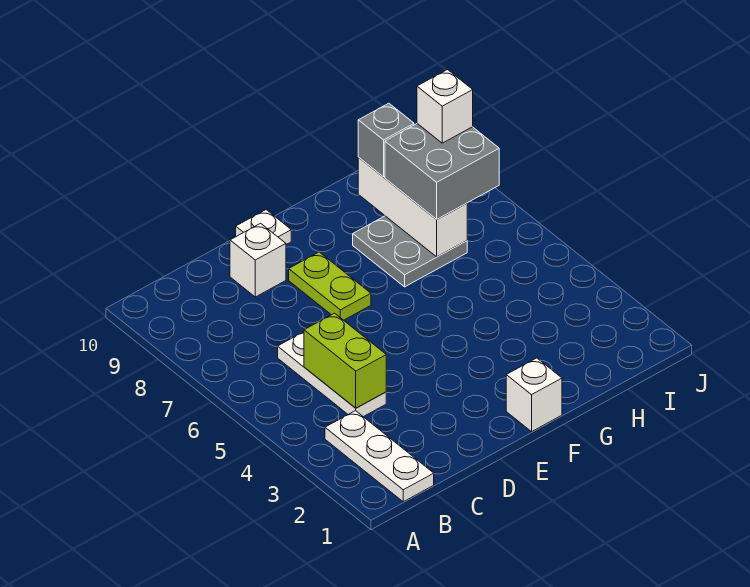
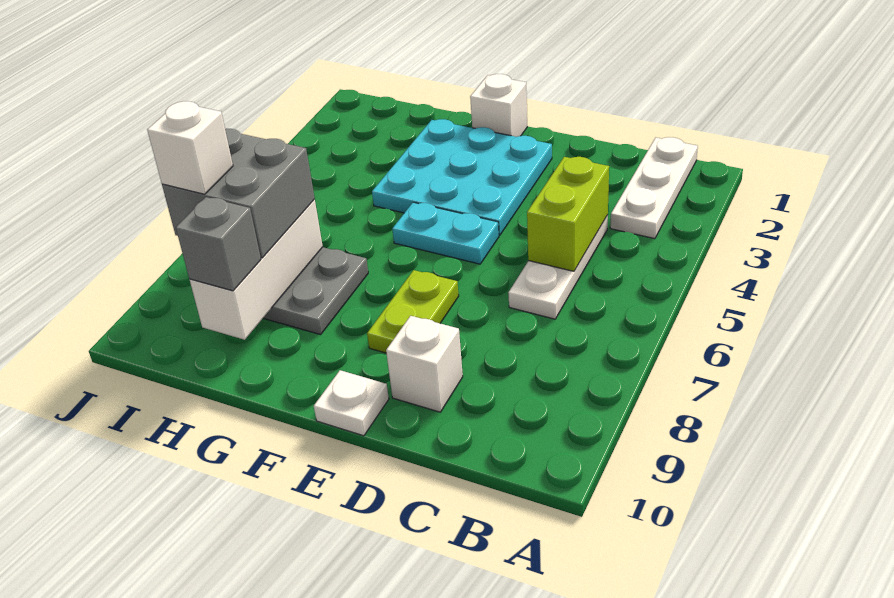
none -> cyan 3x3 plate [372,119,552,235]
none -> cyan 1x2 plate [392,202,499,264]

